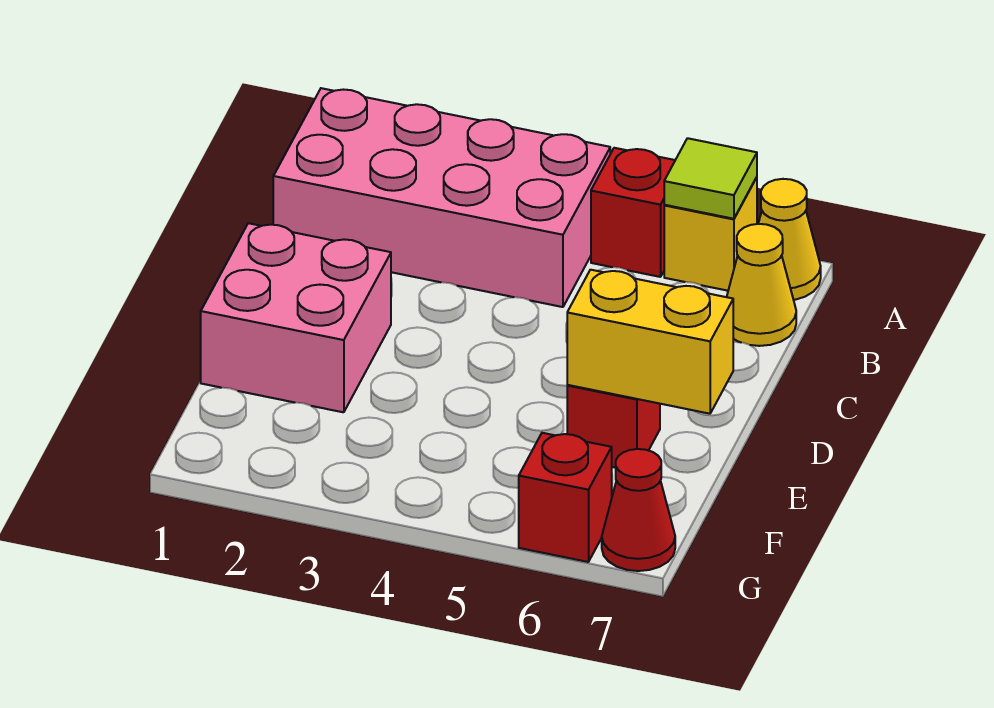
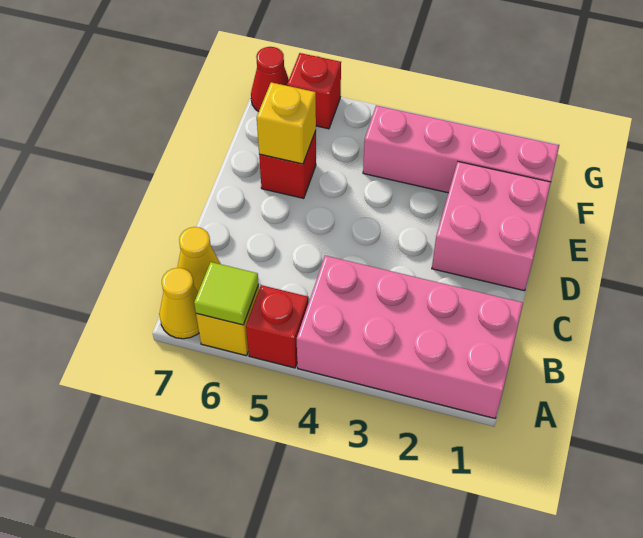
yellow 1x2 brick [567,270,733,414] -> yellow 1x1 brick [257,82,316,164]
none -> pink 1x4 brick [363,106,559,193]

